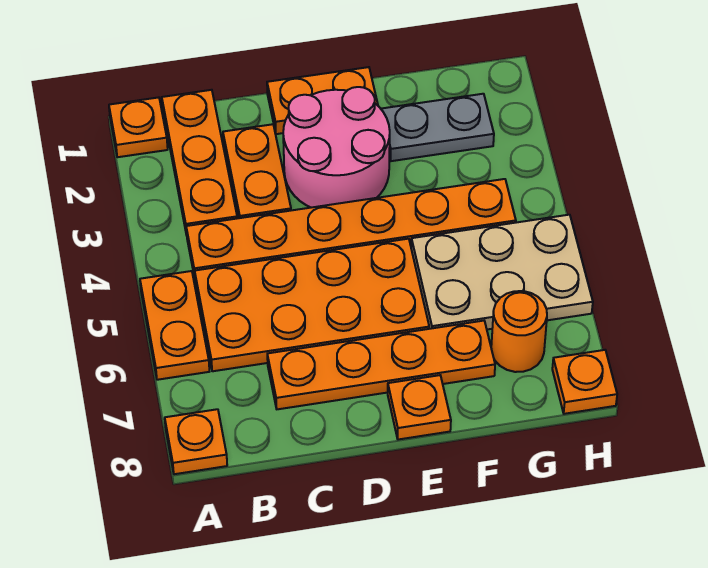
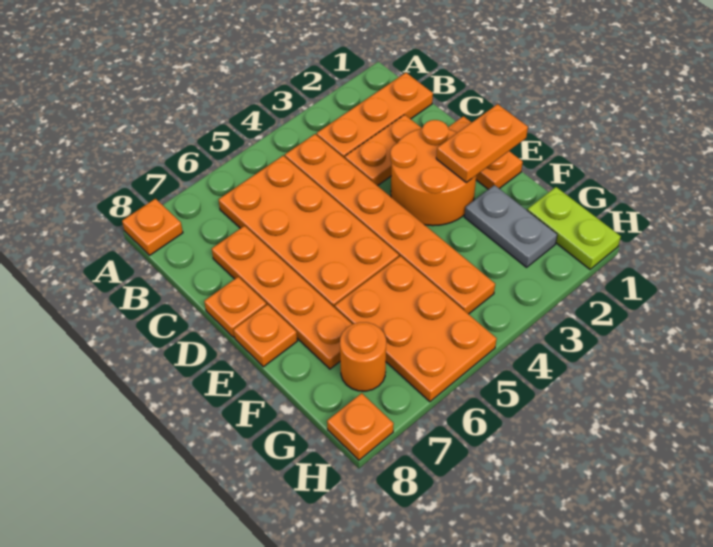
orange 1x1 plate [109,97,168,157] -> orange 1x1 plate moved to [204,277,266,338]
orange 1x2 plate [140,271,209,380] -> orange 1x2 plate moved to [436,104,528,183]
pink 2x2 round brick [283,87,390,208] -> orange 2x2 round brick [390,120,476,226]
tan 2x3 plate [411,215,593,330] -> orange 2x3 plate [335,256,497,402]
none -> lime 1x2 plate [527,187,621,269]

